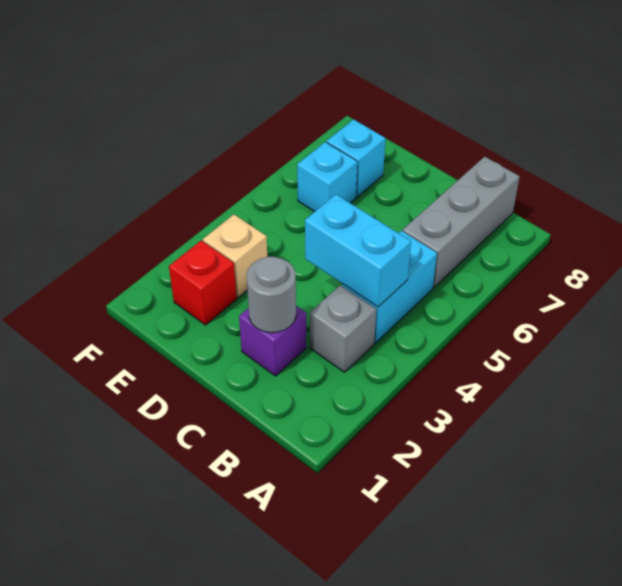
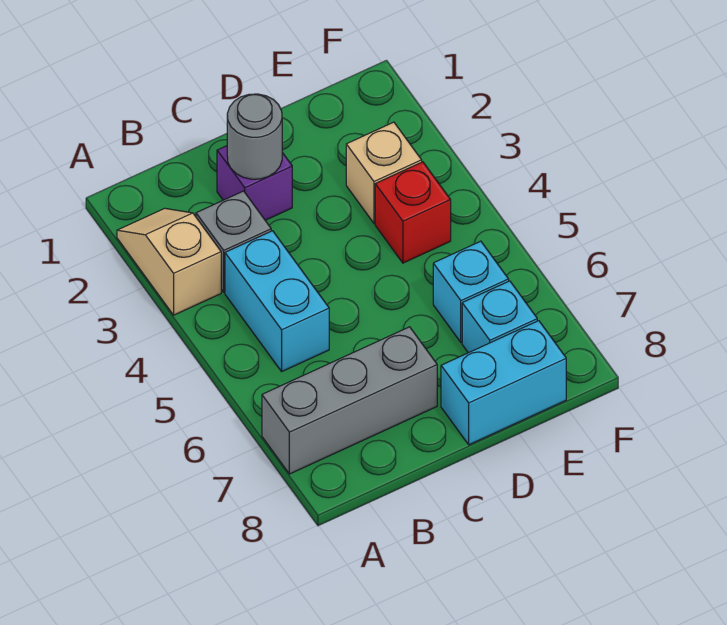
none -> tan 1x2 slope [117,208,221,315]
cyan 1x2 brick [305,194,411,307] -> cyan 1x2 brick moved to [441,321,566,445]
grey 1x3 brick [403,157,520,288] -> grey 1x3 brick turned to [262,327,437,474]
red 1x1 brick [169,241,237,325] -> red 1x1 brick moved to [375,162,451,263]

